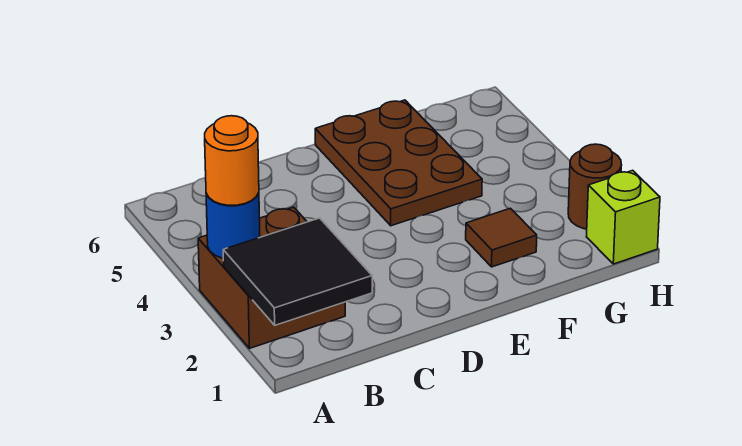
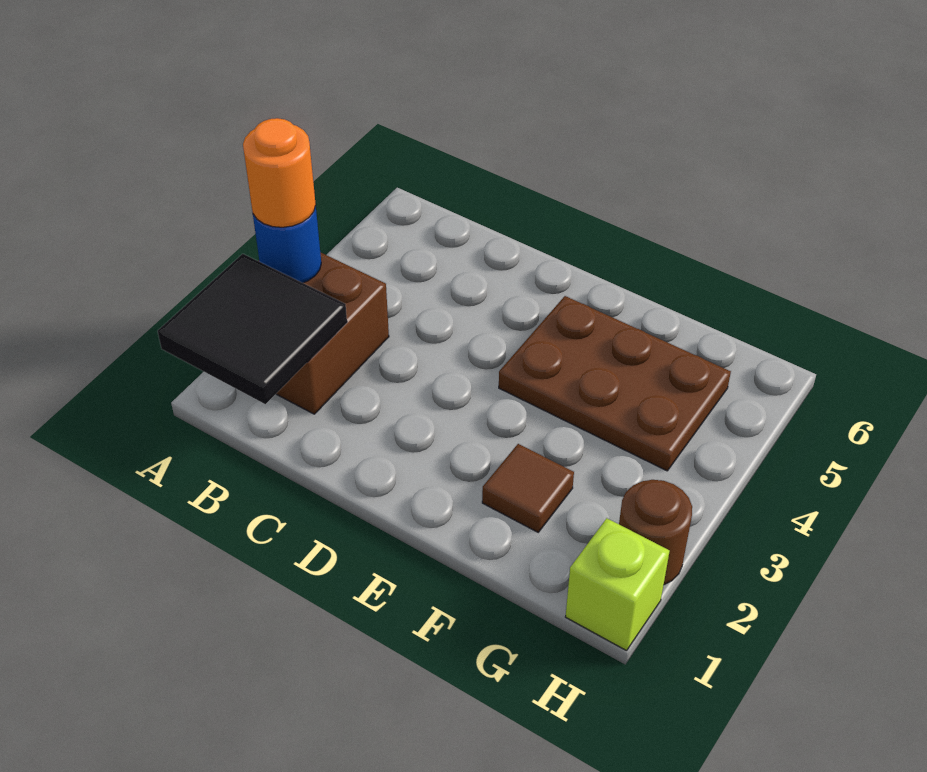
brown 2x3 plate [315,100,482,226] -> brown 2x3 plate turned to [499,296,731,471]

